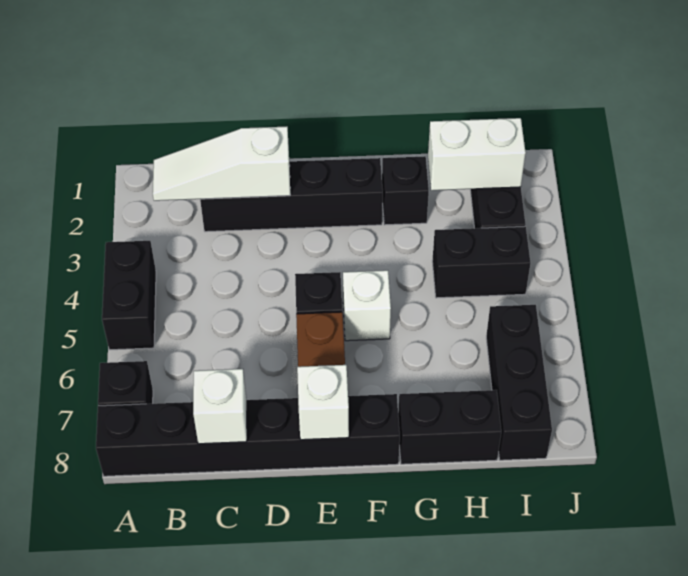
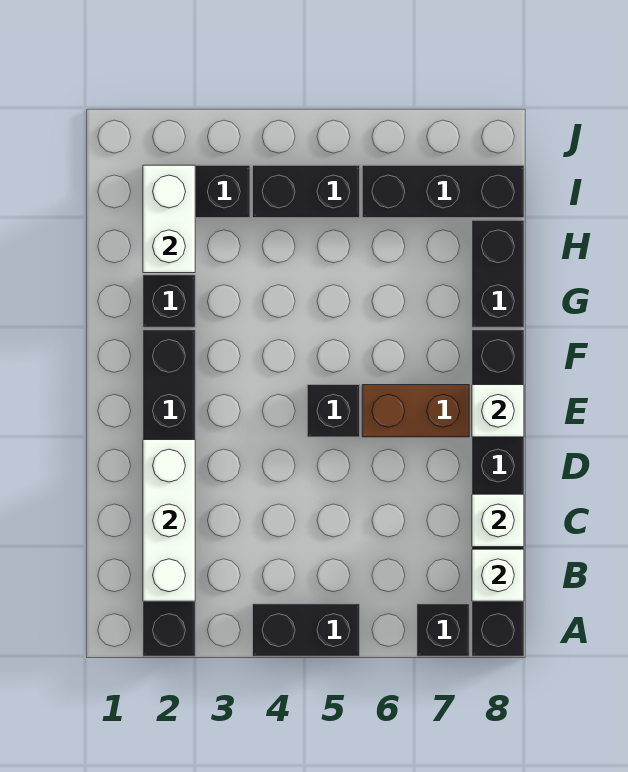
white 1x3 slope [153,126,290,201] -> white 1x3 brick [143,440,195,601]
black 1x4 brick [200,158,383,232] -> black 1x6 brick [143,330,195,656]
white 1x1 brick [343,270,391,341] -> white 1x1 brick moved to [472,549,524,601]
black 1x2 brick [432,226,531,298] -> black 1x2 brick turned to [253,165,360,218]

